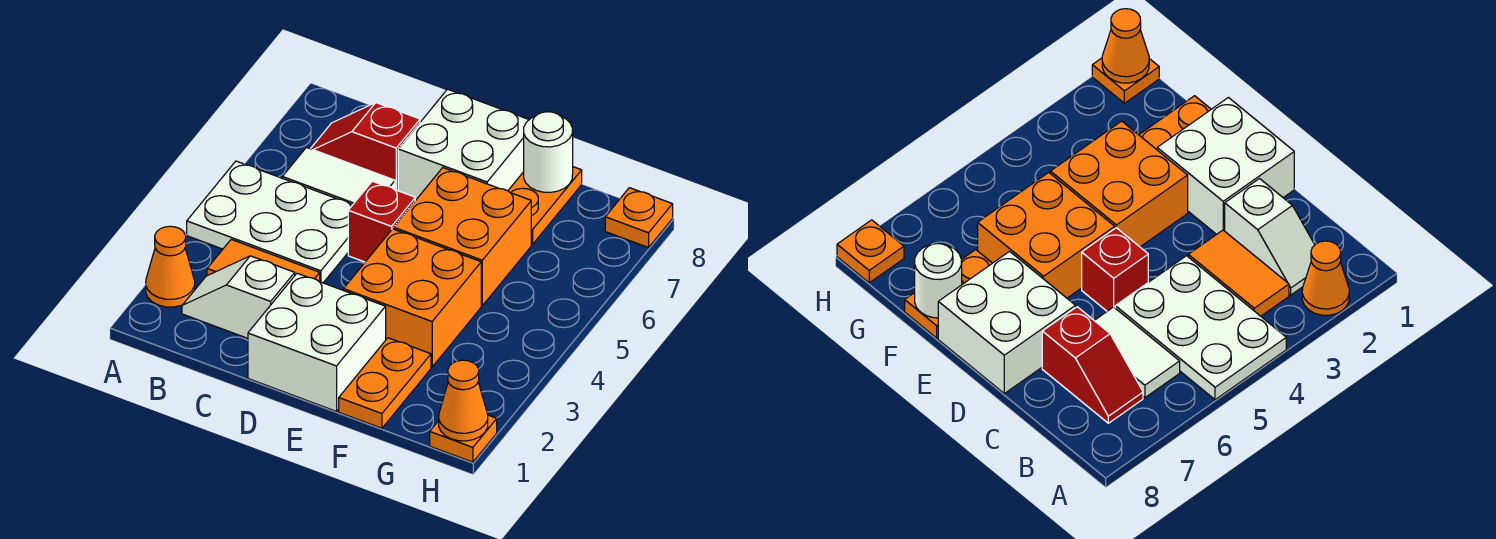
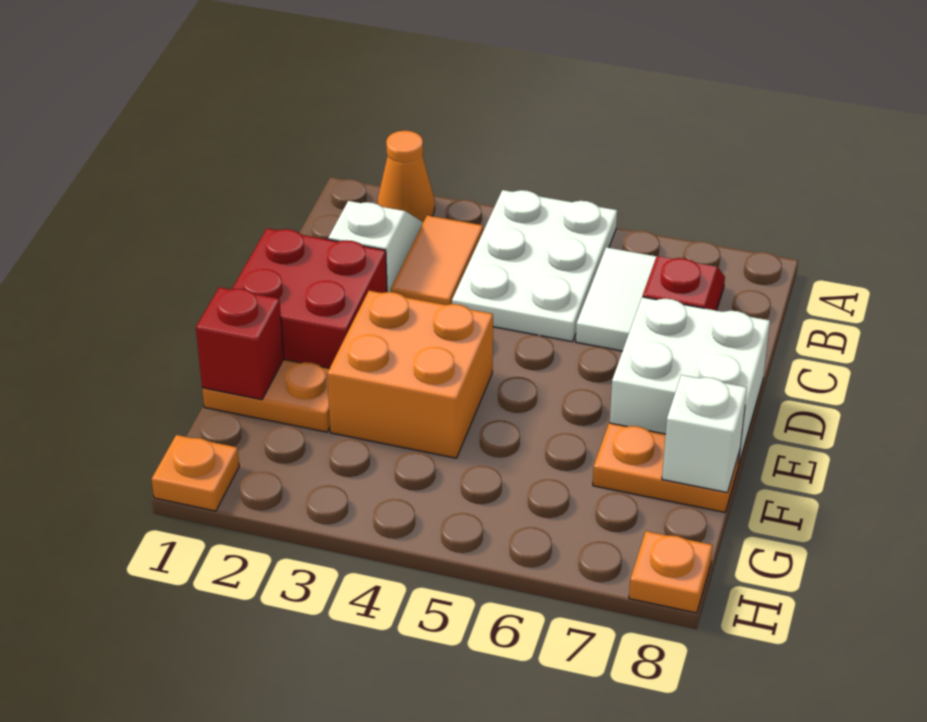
white 2x2 brick [248,273,386,411] -> red 2x2 brick [232,229,387,368]
red 1x1 brick [348,181,415,262] -> red 1x1 brick moved to [196,287,284,400]
orange 2x2 brick [394,168,531,306] -> none
white 1x1 round brick [524,112,573,192] -> white 1x1 brick [662,375,747,493]
orange 1x1 cone [439,360,488,441] -> none

